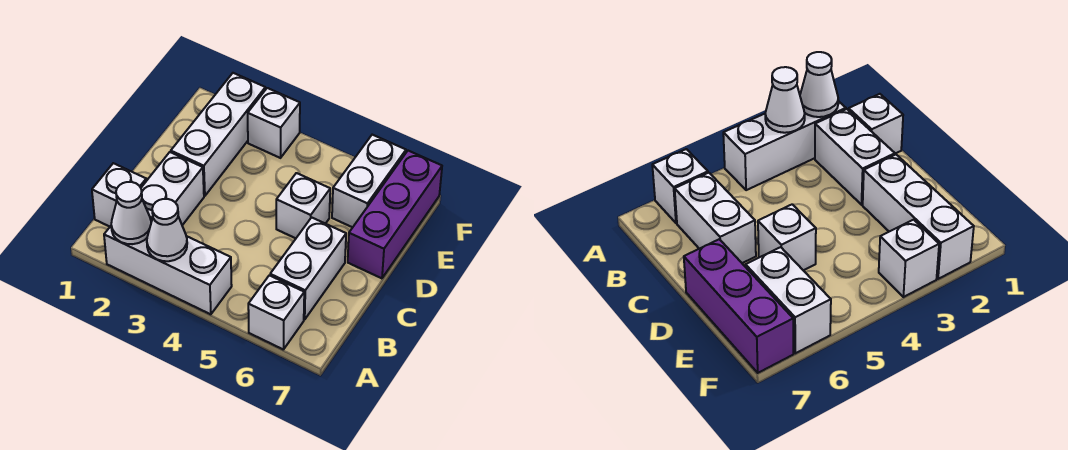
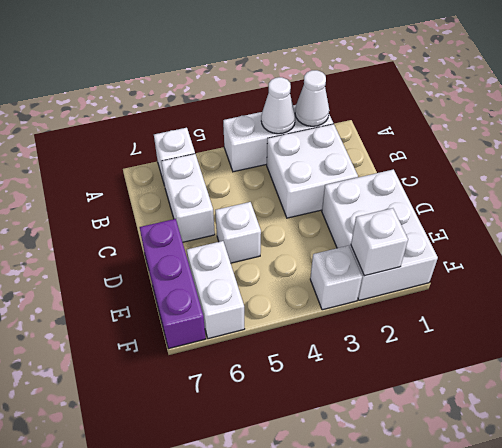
white 1x1 brick [92,163,146,227] -> white 1x1 brick moved to [351,208,408,276]
white 1x2 brick [141,152,204,225] -> white 2x2 brick [267,124,358,218]
white 1x3 brick [171,73,265,196] -> white 2x3 brick [322,169,438,300]

